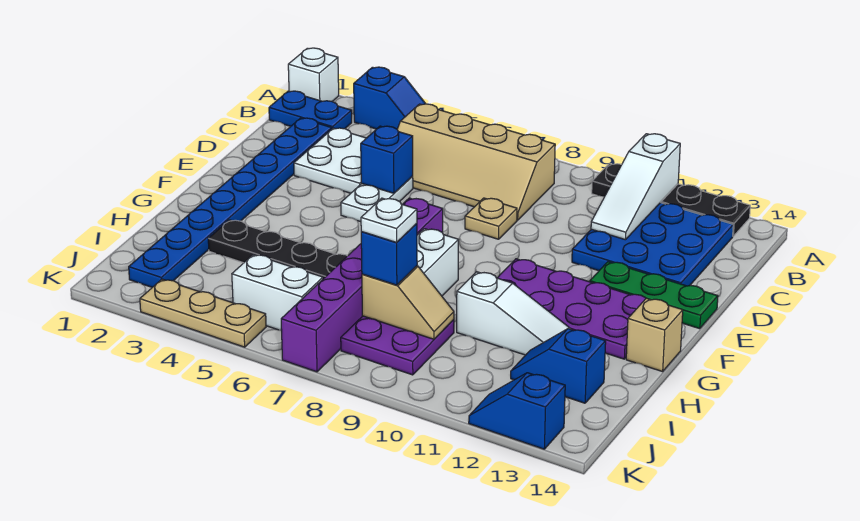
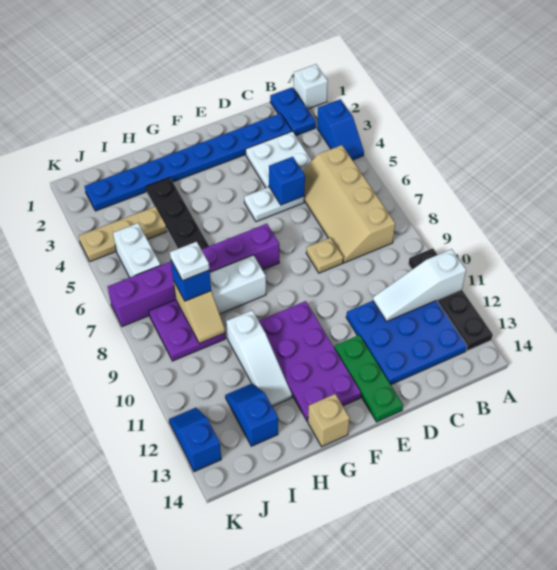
tan 1x3 plate [140,279,266,347] -> tan 1x3 plate turned to [79,206,167,262]

